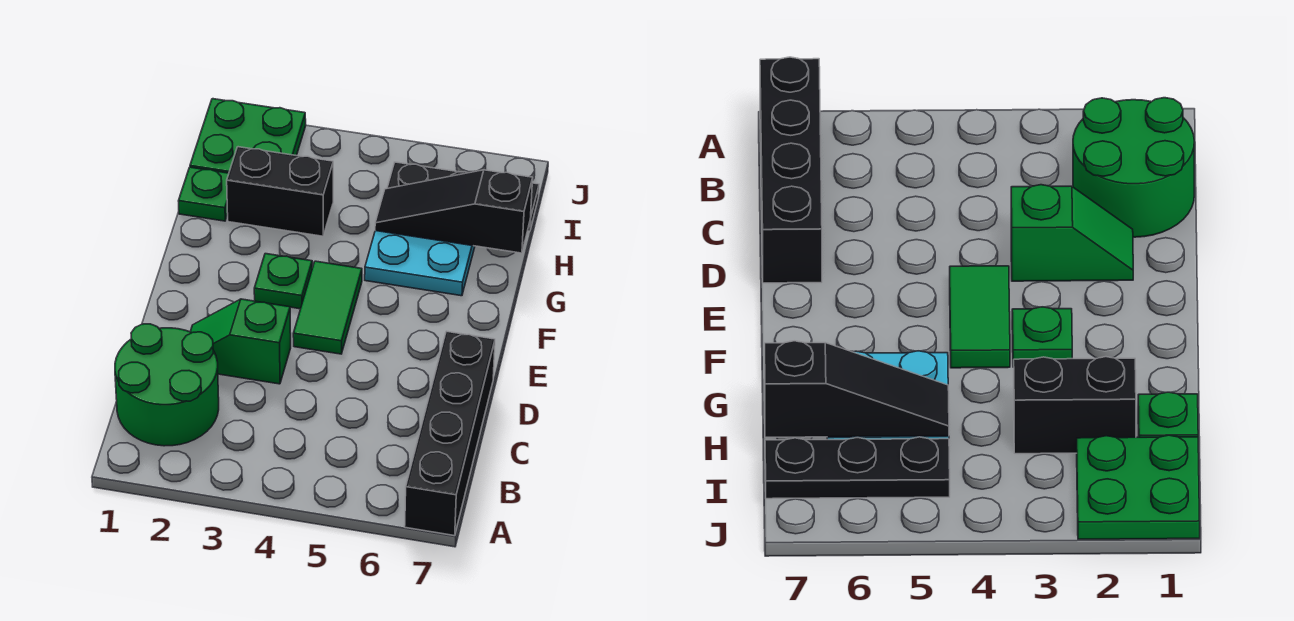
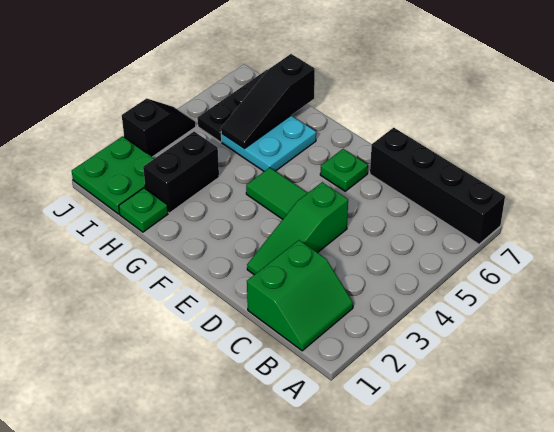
green 2x2 round brick [115,324,219,446] -> green 2x2 slope [247,240,353,351]
green 1x2 slope [190,299,291,384] -> green 1x3 slope [247,182,348,275]
green 1x1 plate [254,254,312,309] -> green 1x1 plate moved to [320,149,368,191]
none -> black 1x2 slope [122,98,196,157]

